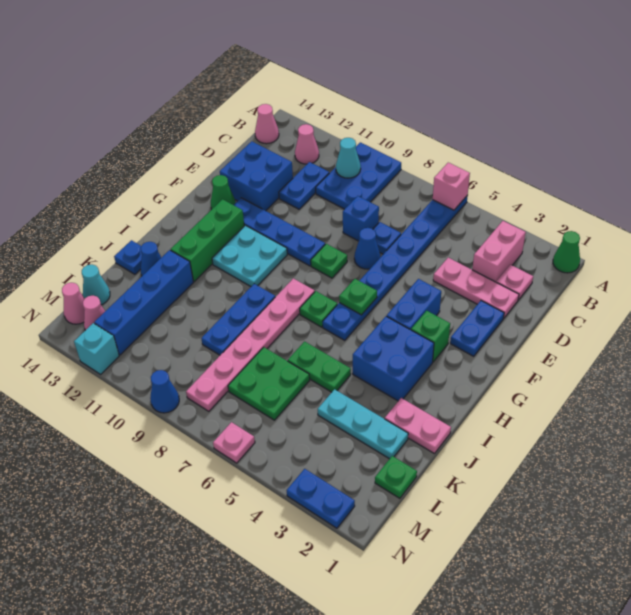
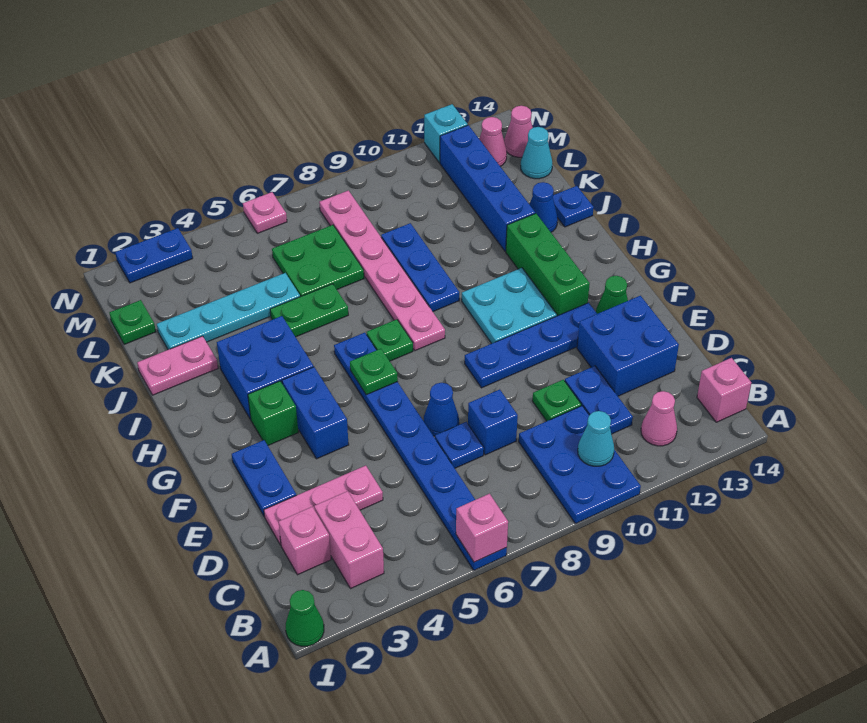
pink 1x1 cone [255,104,279,144] -> pink 1x1 brick [697,358,751,422]
pink 1x1 plate [496,265,533,300] -> pink 1x1 brick [278,507,331,575]
green 1x1 plate [311,244,347,278] -> green 1x1 plate moved to [532,380,581,421]
cyan 1x3 plate [318,389,408,459] -> cyan 1x4 plate [157,273,300,350]
blue 1x1 cone [150,370,179,413] -> none

